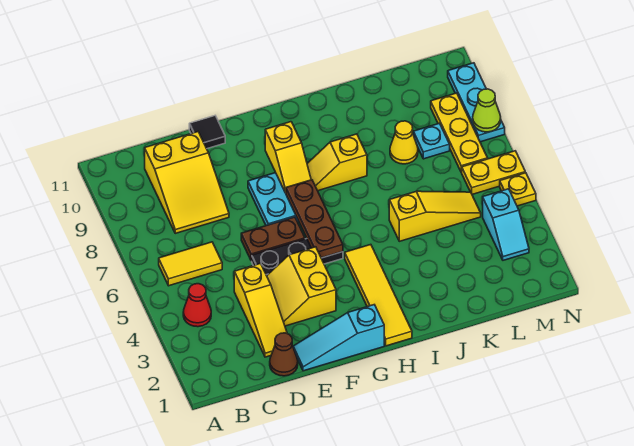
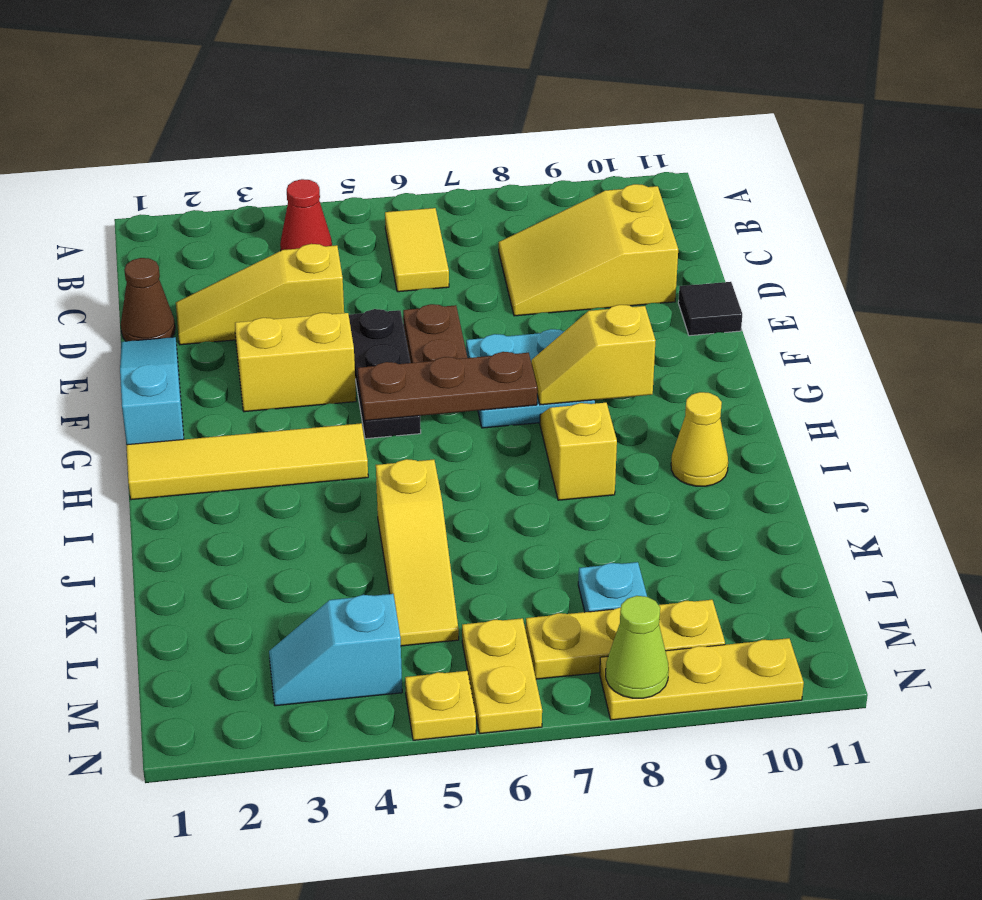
yellow 1x1 cone [390,121,418,164] -> yellow 1x1 cone moved to [671,392,728,486]
cyan 1x3 plate [448,63,505,142] -> yellow 1x3 plate [600,638,804,720]

